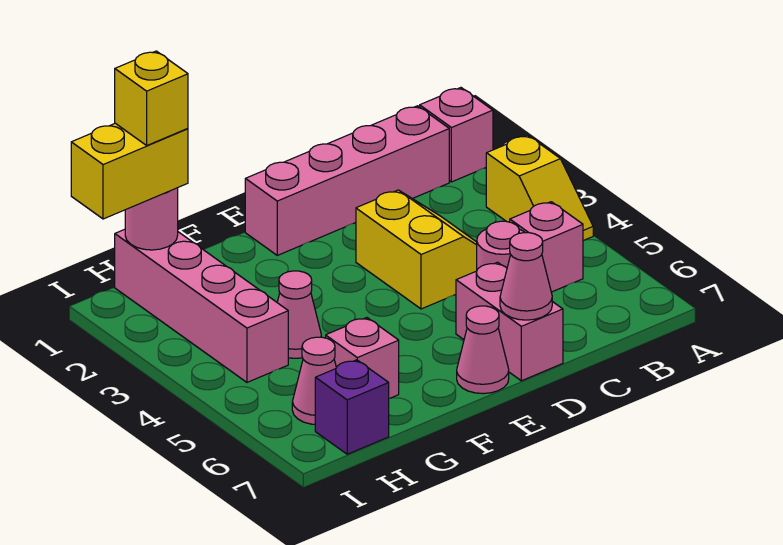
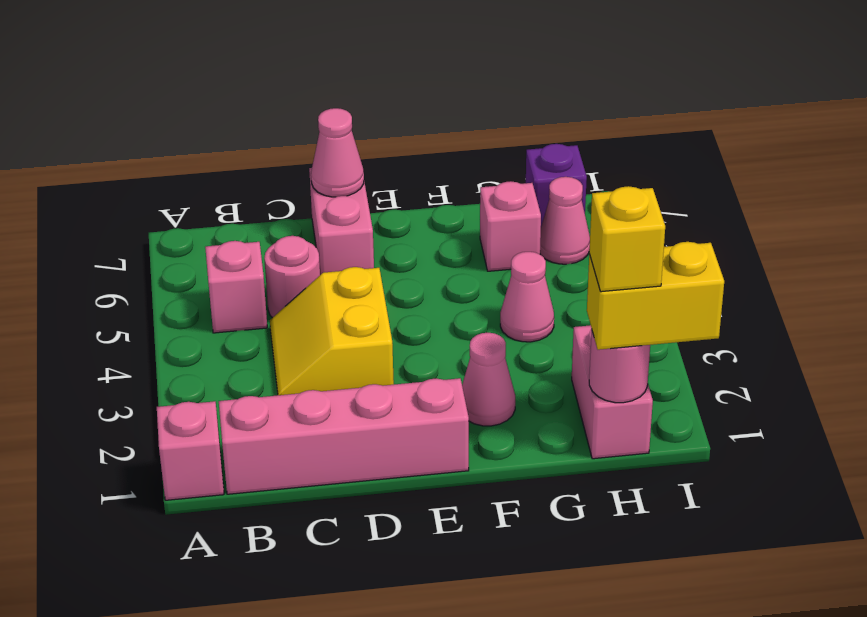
yellow 1x2 slope [486,135,593,240] -> none
pink 1x1 cone [457,306,509,394] -> pink 1x1 cone moved to [462,333,515,426]
pink 1x4 brick [115,229,288,382] -> pink 1x2 brick [572,325,653,459]

